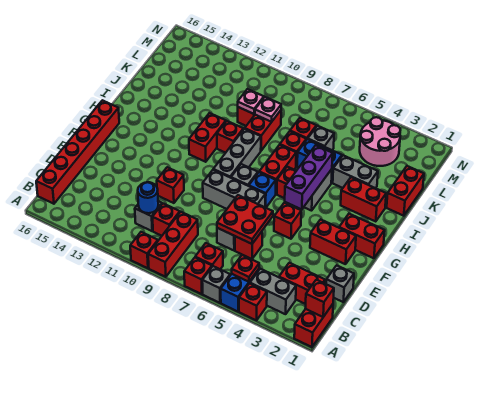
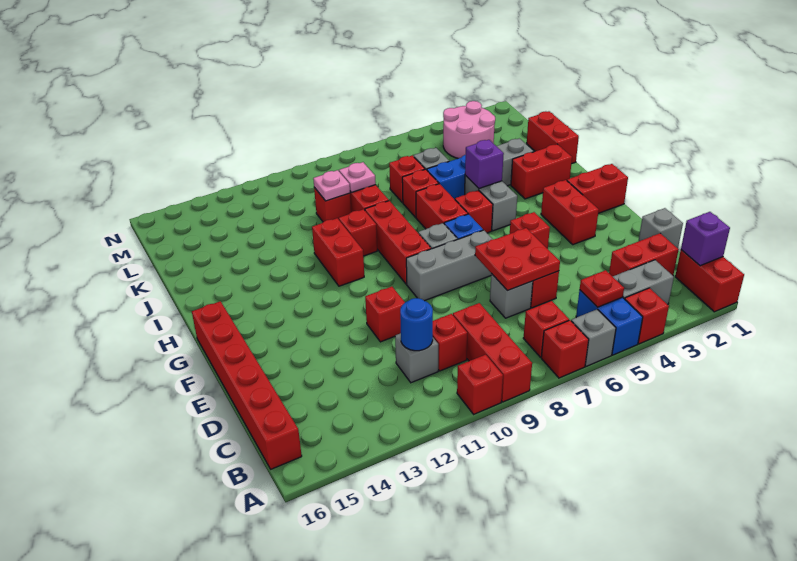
red 1x1 brick [305,280,334,317] -> purple 1x1 brick [681,212,730,266]
red 1x2 brick [310,219,356,264] -> red 1x2 brick turned to [541,180,599,245]
purple 1x3 brick [285,145,333,209] -> purple 1x1 brick [465,140,504,189]
grey 1x3 brick [213,129,261,178] -> red 1x3 brick [365,201,431,284]

